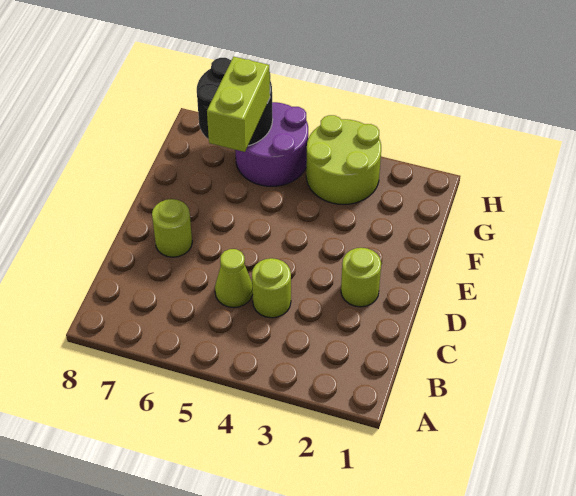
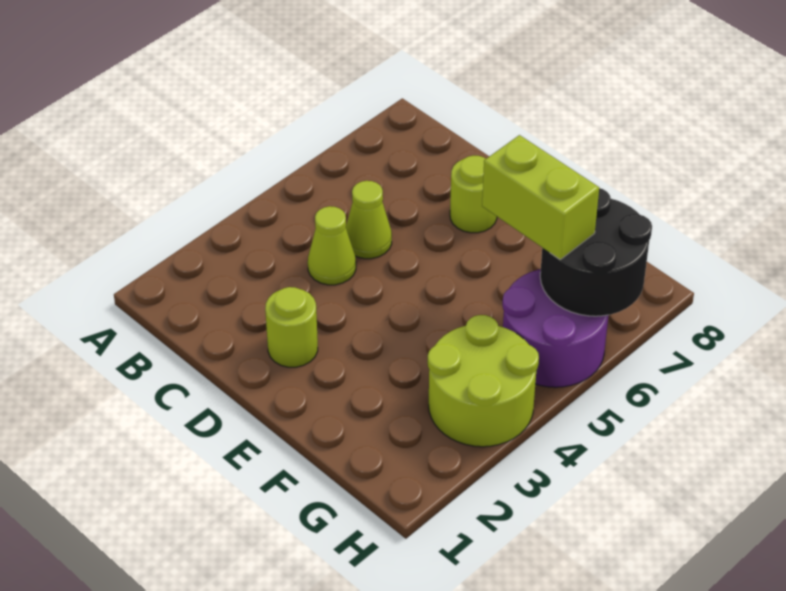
lime 1x1 round brick [252,258,291,318] -> lime 1x1 cone [308,206,356,285]

